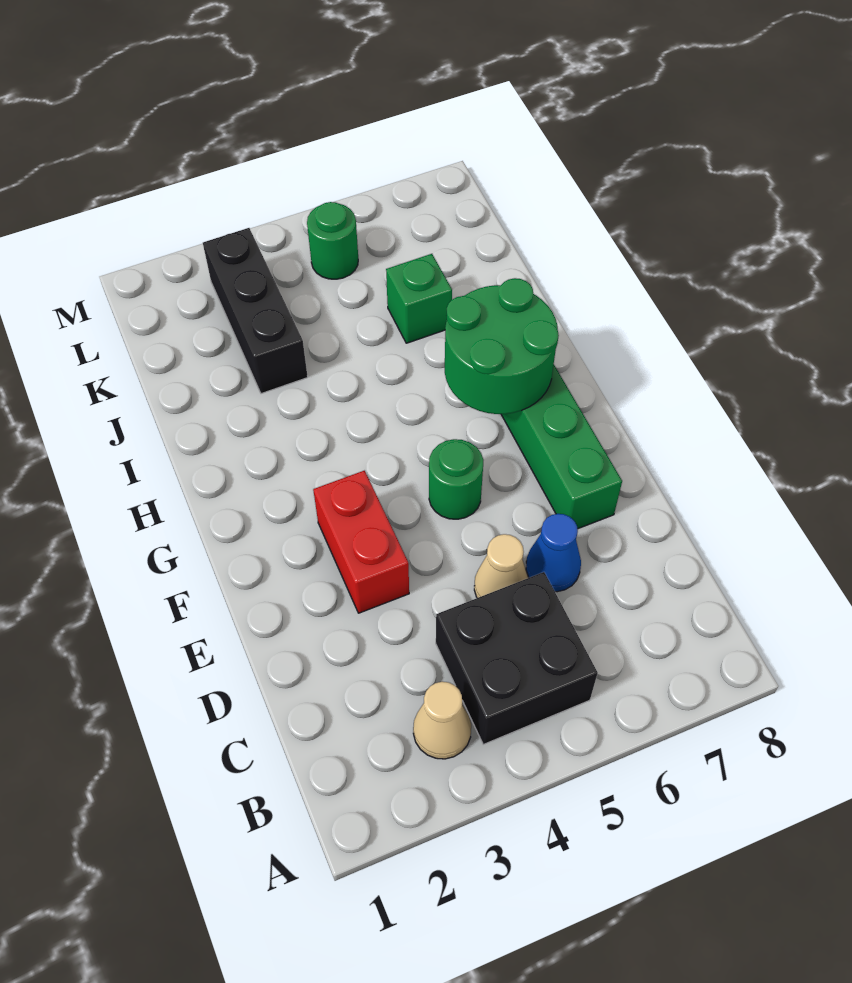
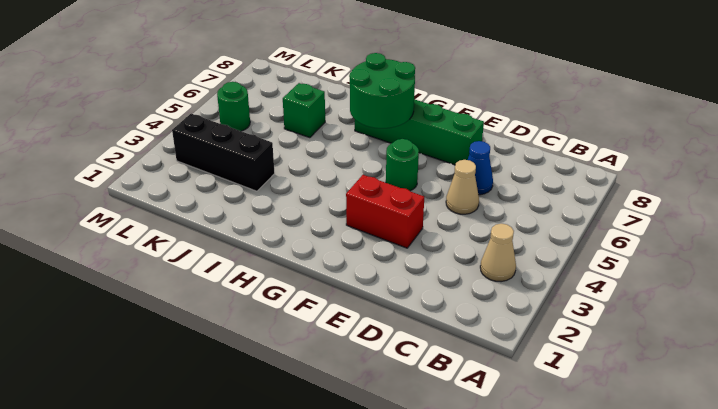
black 2x2 brick [436,572,598,744] -> none

